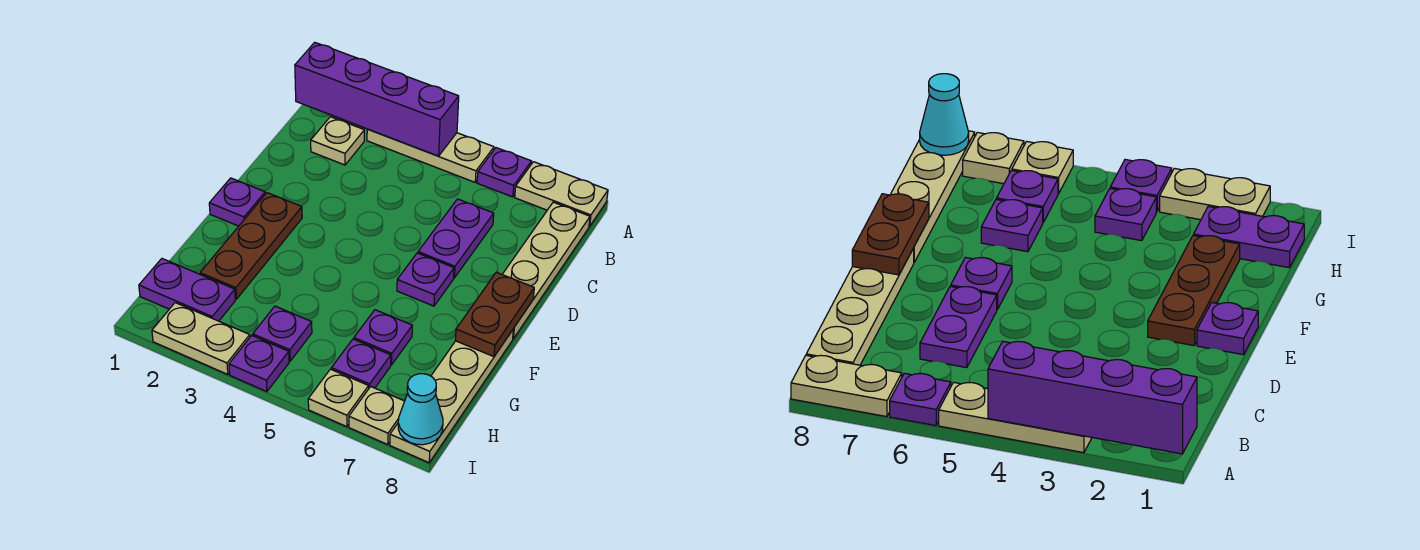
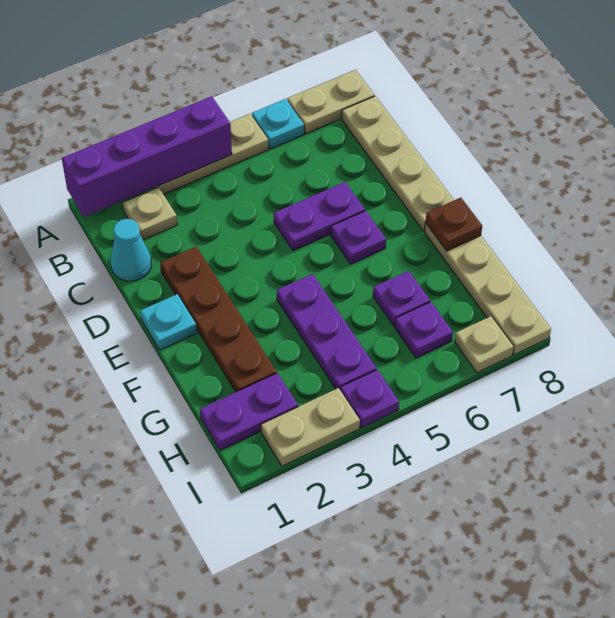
purple 1x1 plate [477,148,532,197] -> cyan 1x1 plate [252,99,304,149]
purple 1x2 plate [418,199,494,278] -> purple 1x2 plate turned to [274,182,365,251]
purple 1x1 plate [209,178,265,226] -> cyan 1x1 plate [140,294,197,350]
brown 1x3 plate [200,193,302,299] -> brown 1x4 plate [160,247,277,392]
brown 1x2 plate [455,272,534,357] -> brown 1x1 plate [426,198,482,251]
purple 1x1 plate [253,306,312,361] -> purple 1x3 plate [277,274,377,389]
tan 1x1 plate [308,369,369,427] -> none
cyan 1x1 cone [398,374,443,445] -> cyan 1x1 cone moved to [110,219,151,281]

